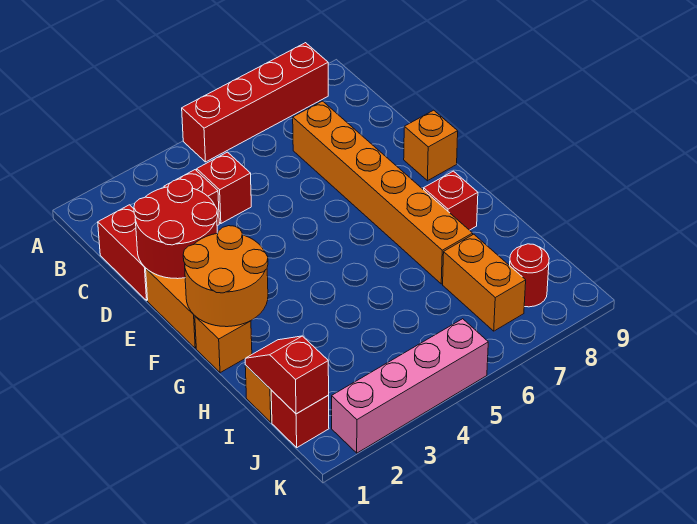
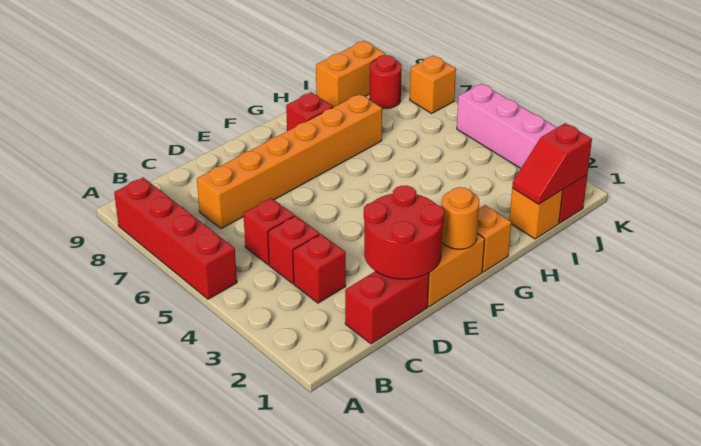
none -> red 1x1 brick [243,198,295,265]
orange 1x1 brick [404,110,458,181] -> orange 1x1 brick moved to [410,56,456,113]
orange 2x2 round brick [183,226,268,327] -> orange 1x1 round brick [442,187,479,249]
orange 1x2 brick [443,234,526,331] -> orange 1x2 brick moved to [316,41,385,107]

